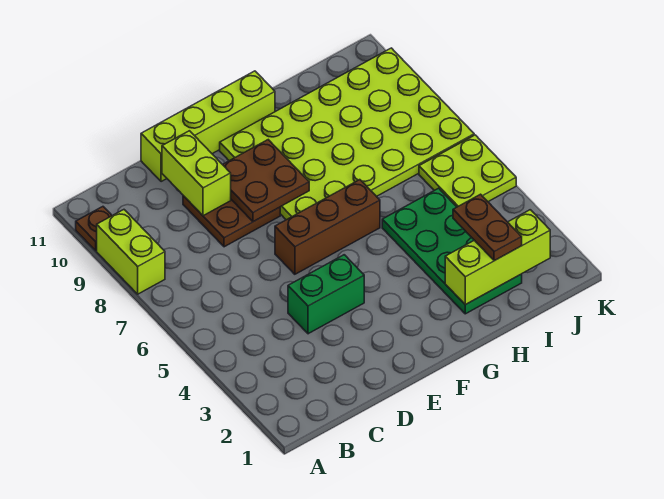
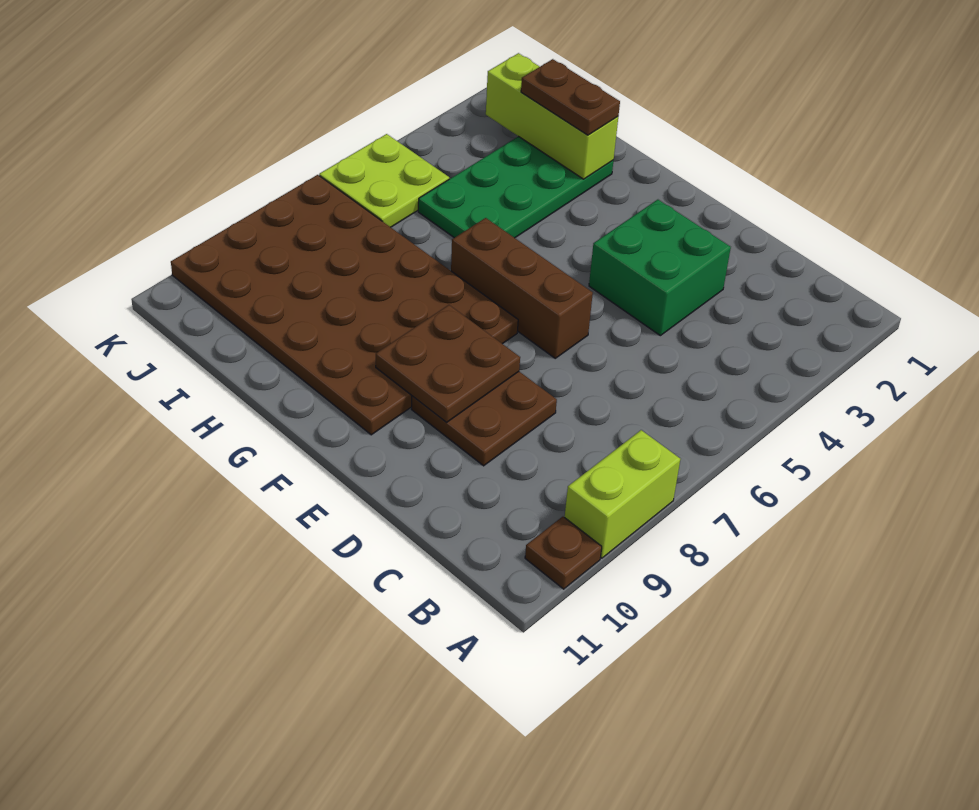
green 1x2 brick [288,255,364,334] -> green 2x2 brick [589,200,731,336]
lime 1x2 brick [162,131,231,216] -> none
lime 1x4 brick [141,71,275,182] -> none
lime 4x6 plate [220,48,474,220] -> brown 4x6 plate [171,175,518,435]
brown 1x2 plate [453,194,522,261] -> brown 1x2 plate turned to [521,59,620,135]

